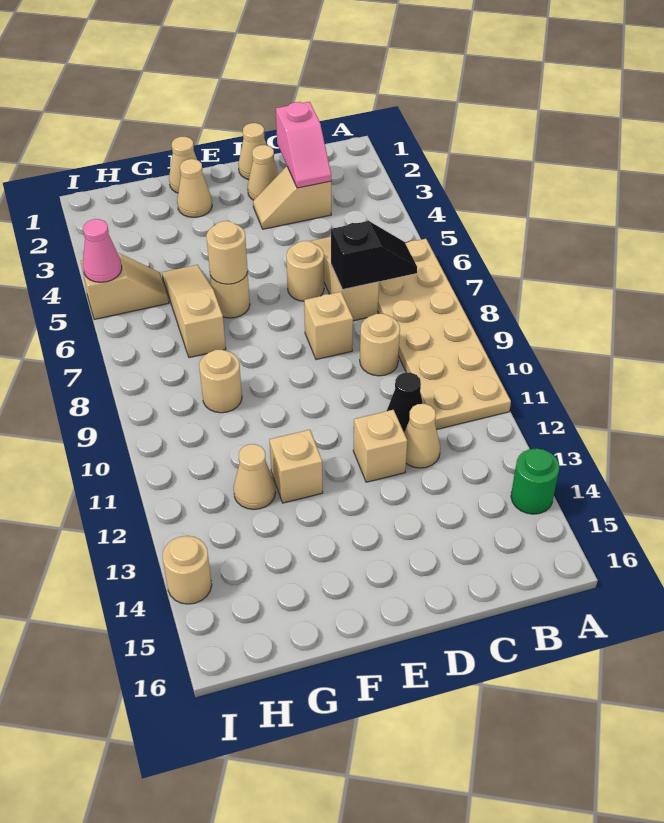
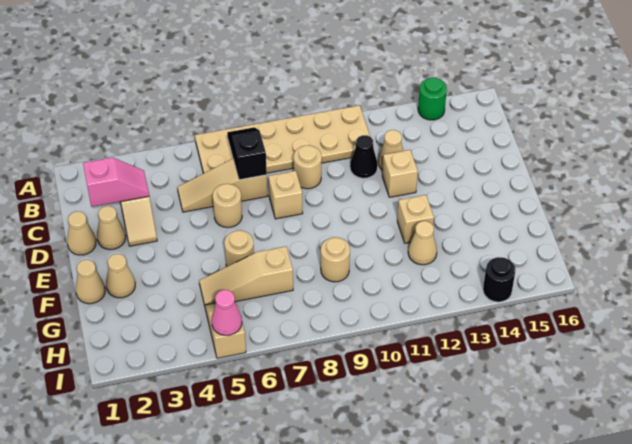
tan 1x1 round brick [206,221,248,284] -> none
tan 1x1 round brick [163,536,212,604] -> black 1x1 round brick [483,257,516,302]

